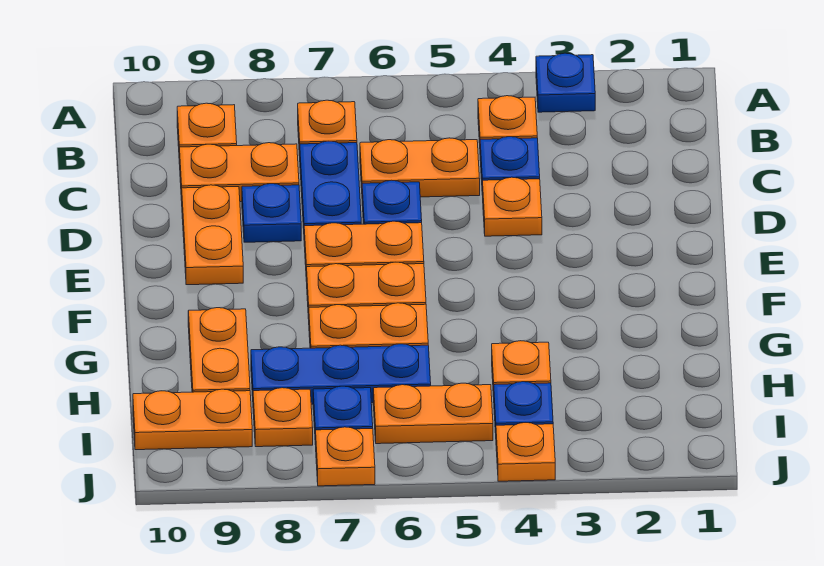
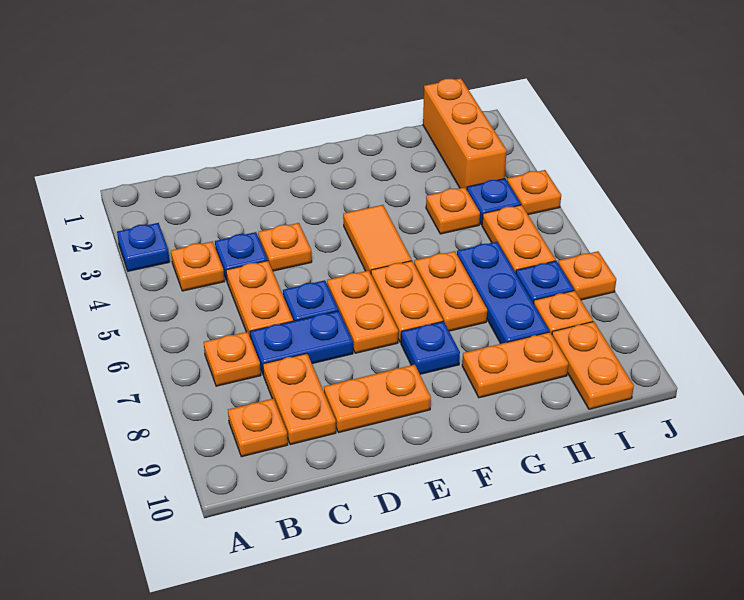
blue 1x1 plate [242,184,301,242] -> blue 1x1 plate moved to [401,321,460,374]
none -> orange 1x2 tile [343,205,412,273]
none -> orange 1x3 brick [423,78,507,189]

